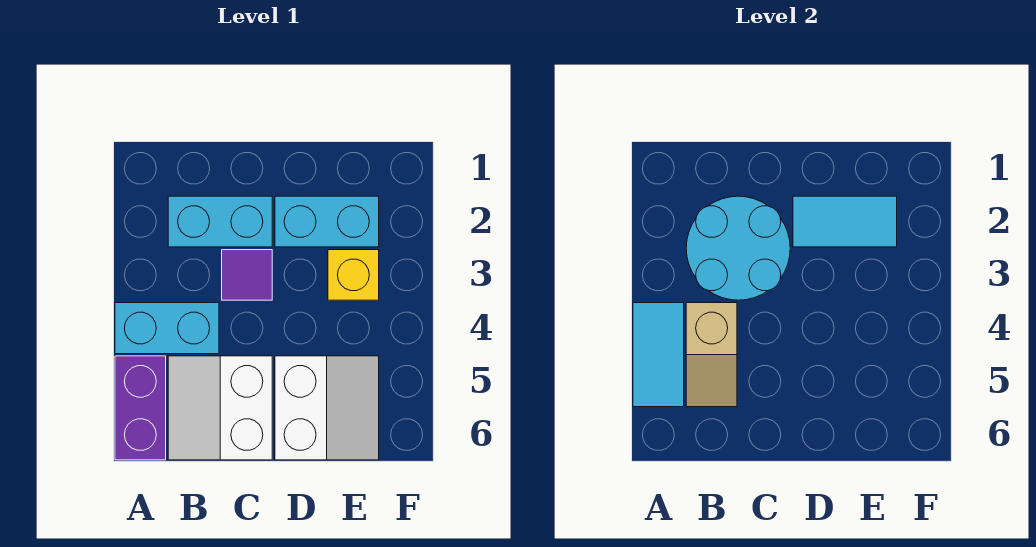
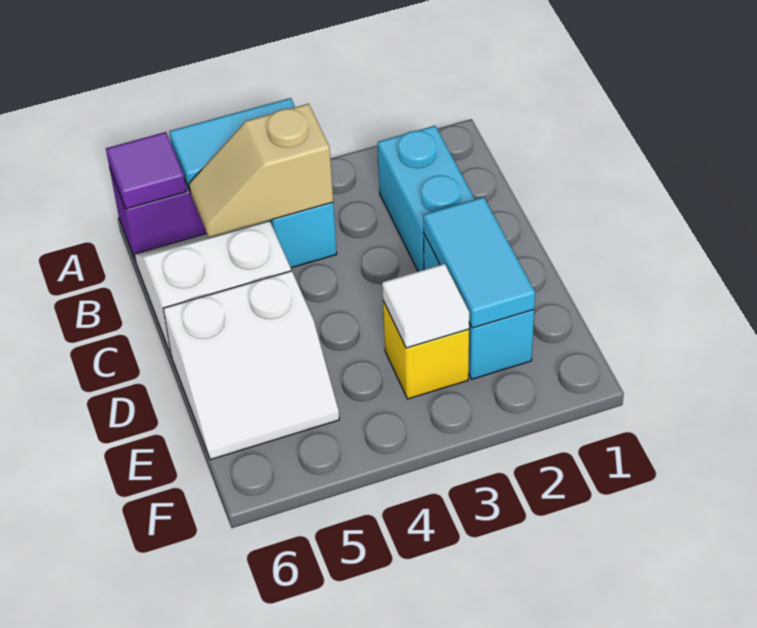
cyan 2x2 round brick [686,196,790,300] -> none
purple 1x1 tile [222,250,272,300] -> purple 1x1 tile moved to [106,132,186,209]
none -> white 1x1 tile [382,264,469,348]

